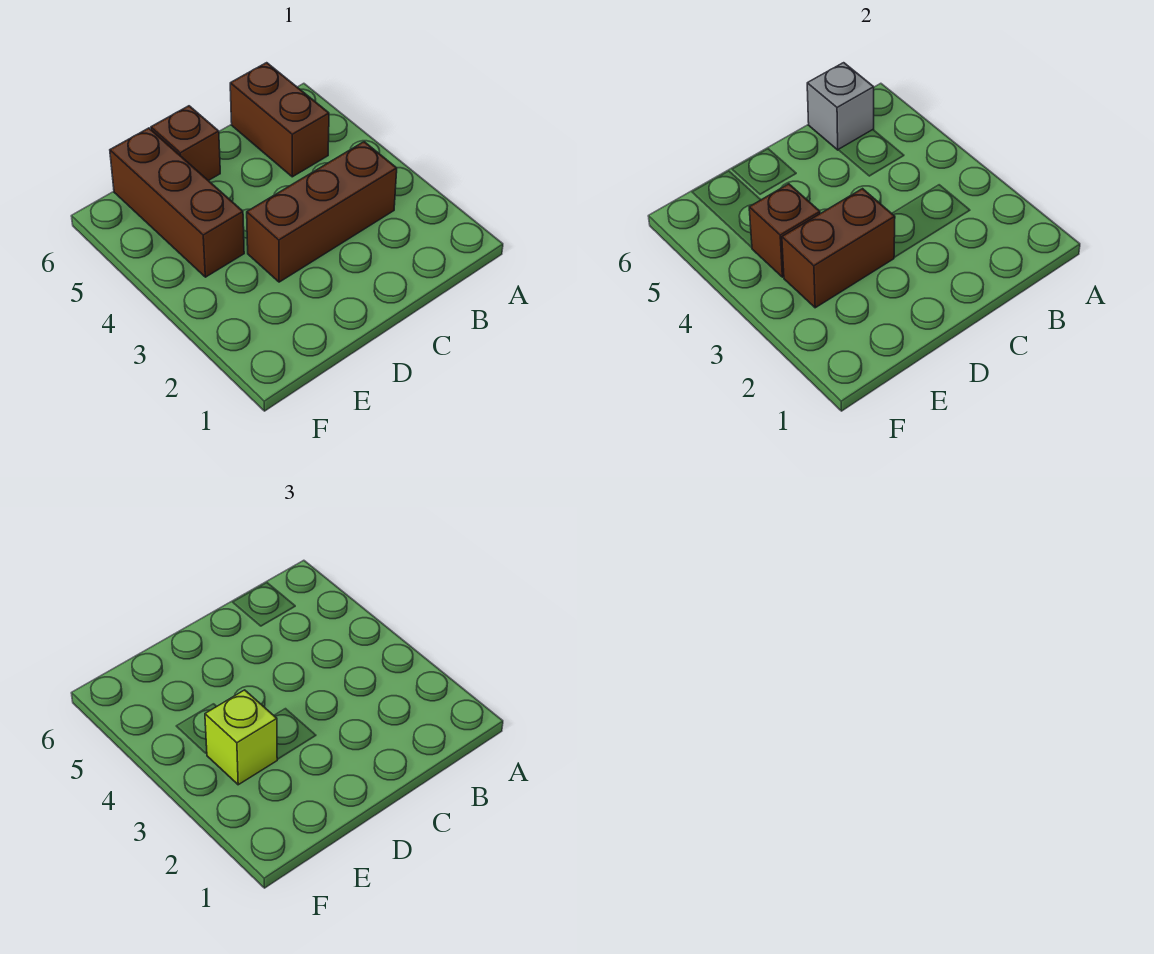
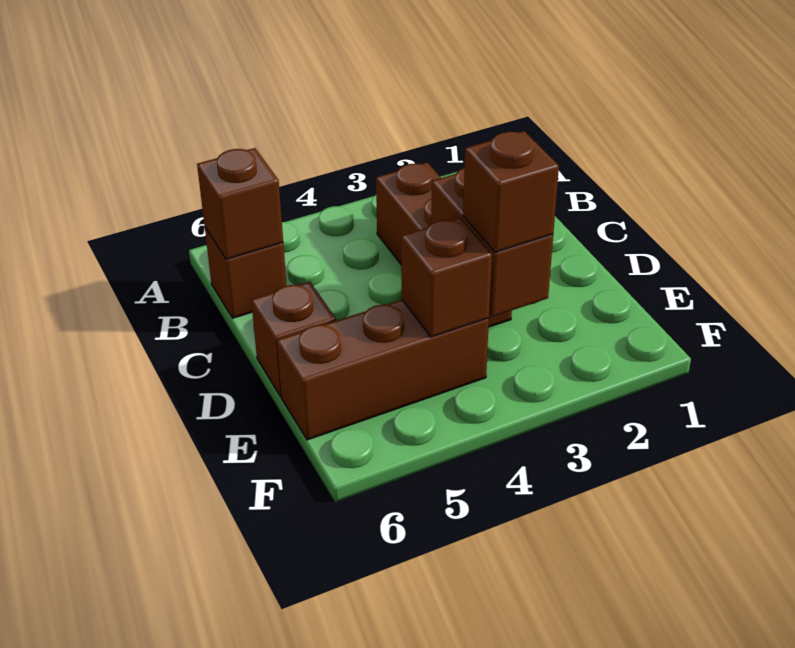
brown 1x2 brick [230,63,329,177] -> brown 1x1 brick [205,228,287,318]
grey 1x1 brick [807,63,874,150] -> brown 1x1 brick [197,148,283,259]
lime 1x1 brick [205,690,277,785] -> brown 1x1 brick [463,131,559,252]

